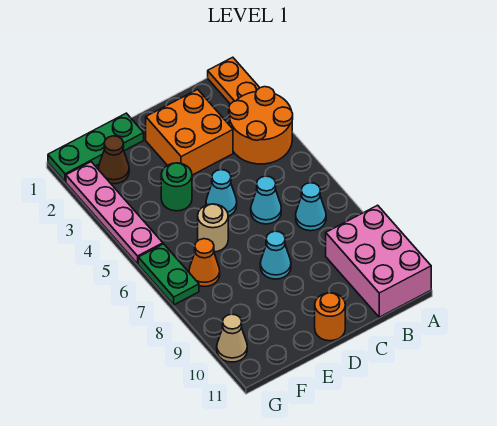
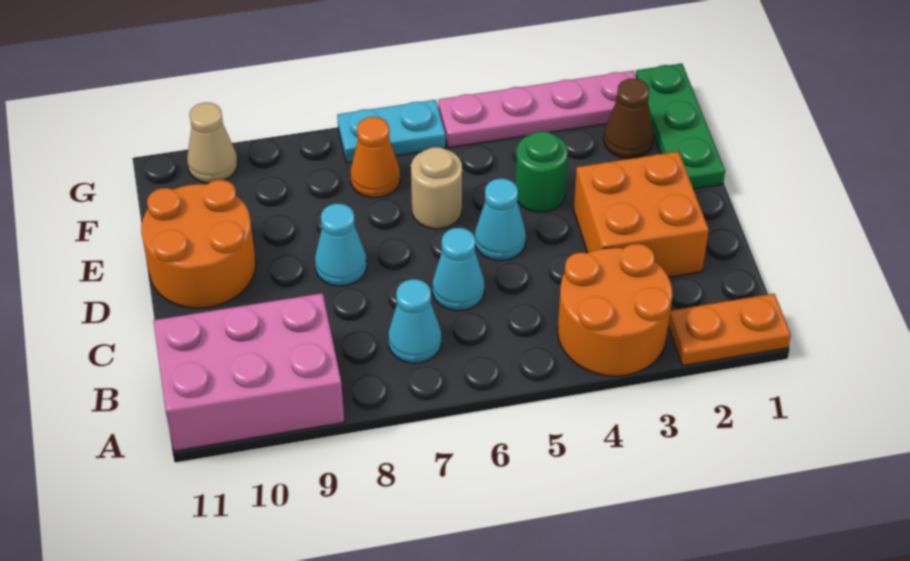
orange 1x1 round brick [315,293,345,341] -> orange 2x2 round brick [141,180,256,308]
green 1x2 plate [138,244,199,305] -> cyan 1x2 plate [337,100,446,163]

